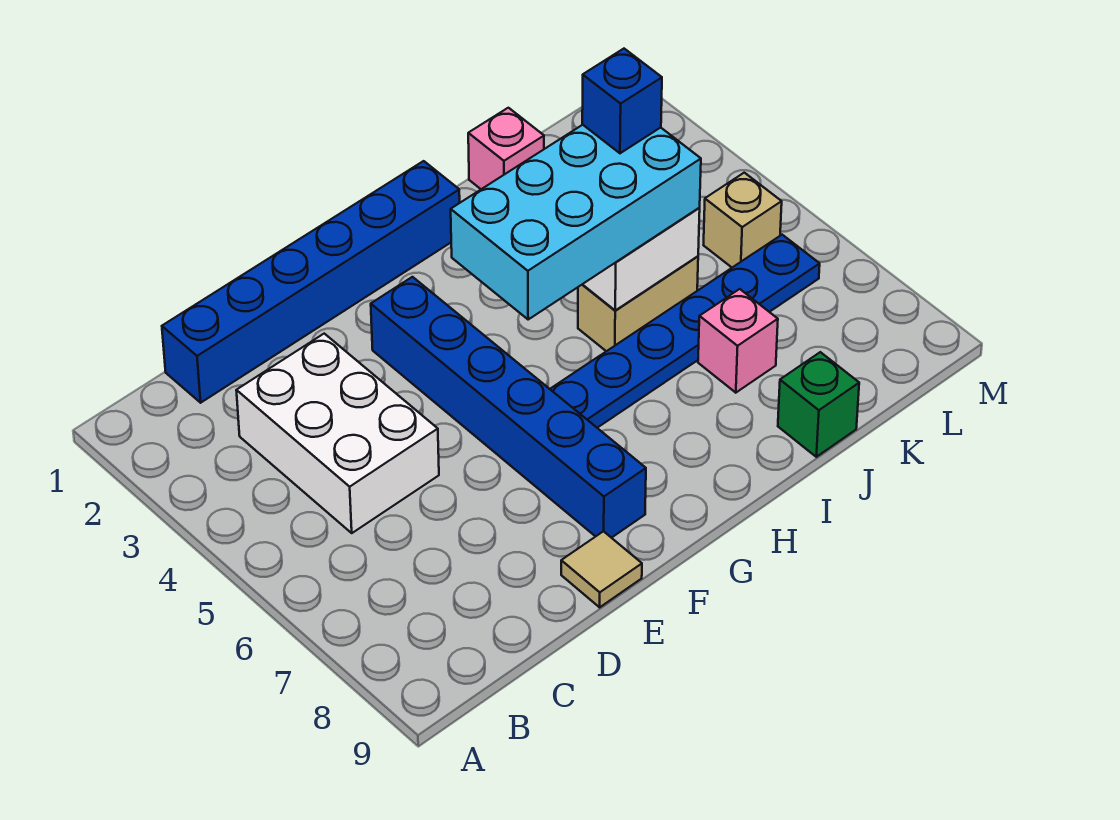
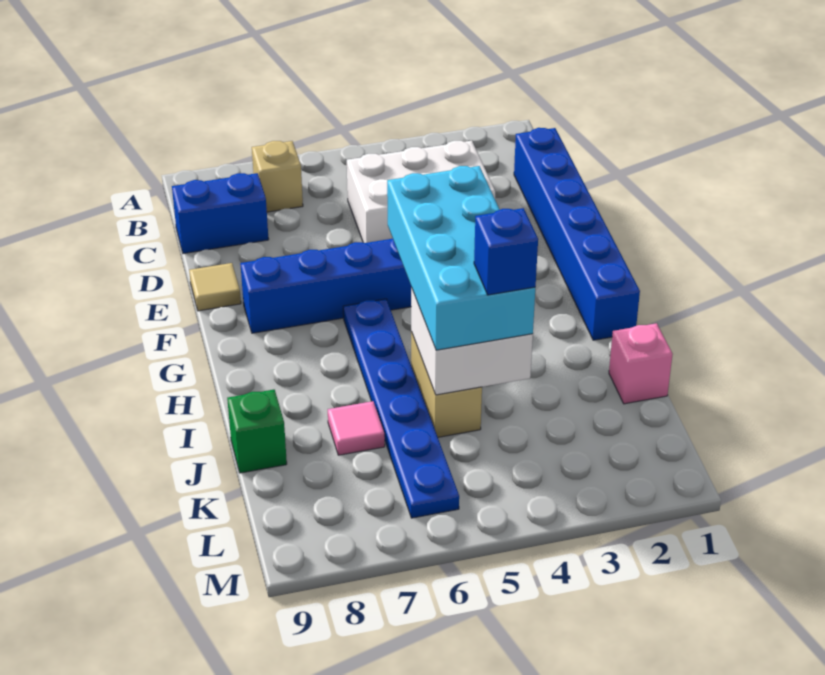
none -> blue 1x2 brick [172,173,269,254]
pink 1x1 brick [698,289,778,393] -> pink 1x1 tile [328,401,385,455]
tan 1x1 brick [704,173,782,267] -> tan 1x1 brick moved to [252,141,303,212]

